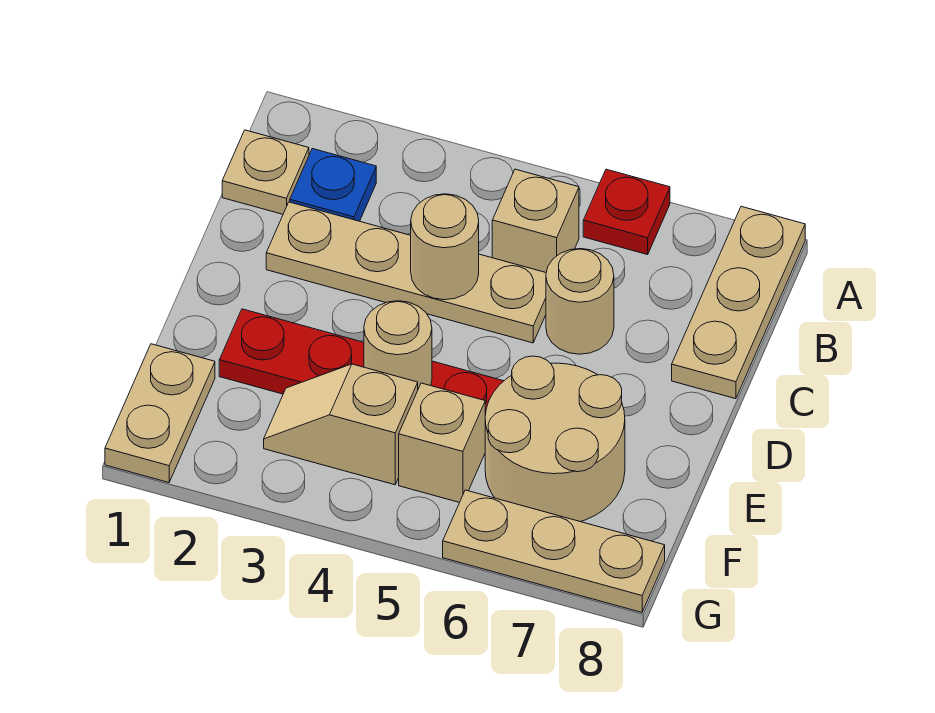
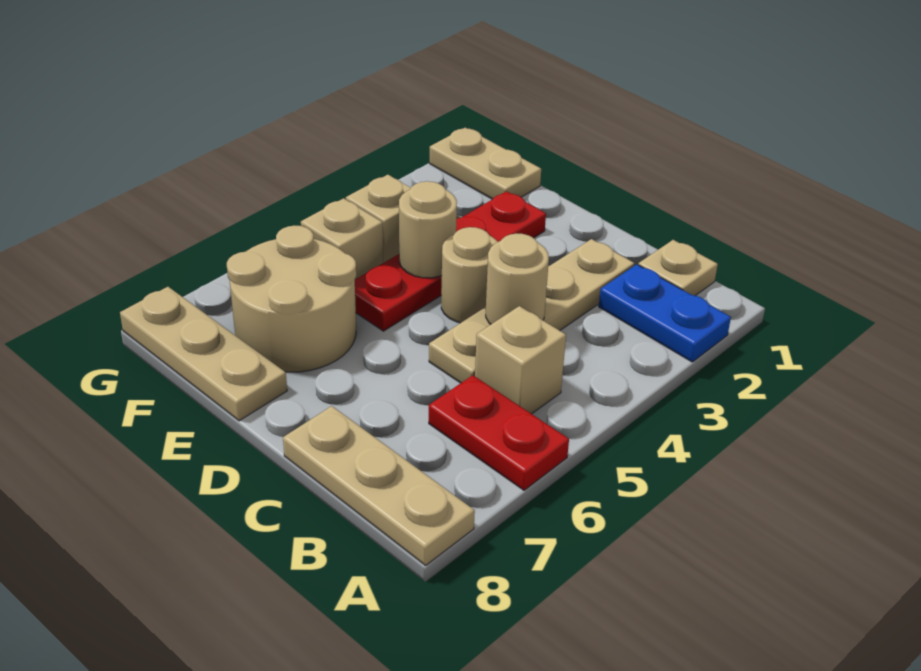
red 1x1 plate [583,169,670,255] -> red 1x2 plate [429,375,569,490]
blue 1x1 plate [290,149,376,221] -> blue 1x2 plate [599,264,731,362]
tan 1x1 round brick [546,249,614,354] -> tan 1x1 round brick moved to [441,227,498,323]
tan 1x3 plate [443,490,665,612] -> tan 1x3 plate turned to [120,287,287,421]

